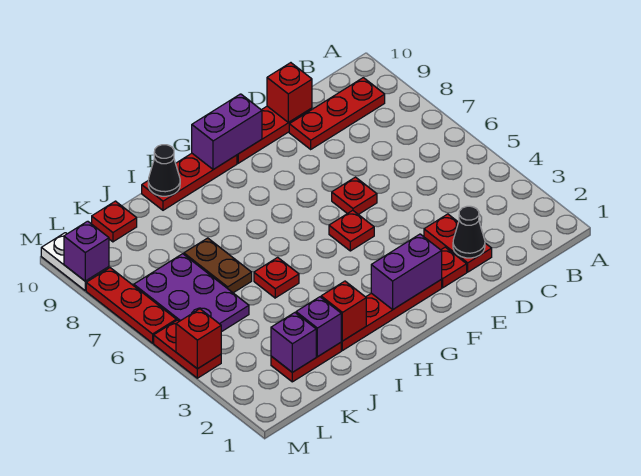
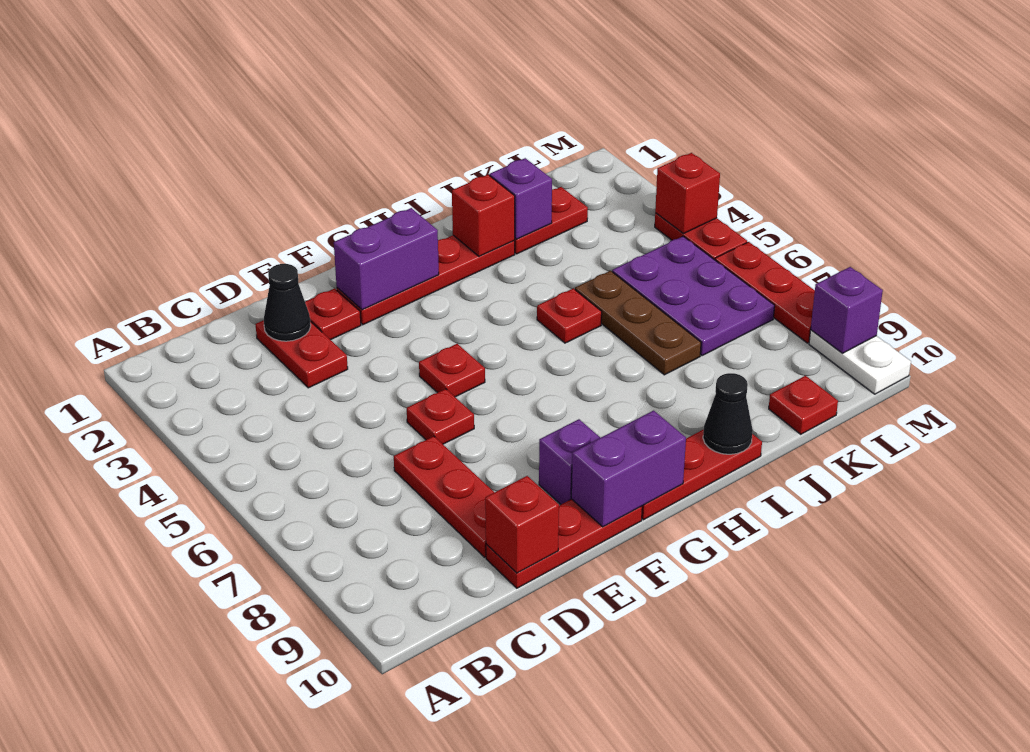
red 1x3 plate [289,78,385,149] -> red 1x3 plate turned to [394,436,494,557]
brown 1x2 plate [184,238,252,293] -> brown 1x3 plate [575,271,701,375]
purple 1x1 brick [271,313,316,372] -> purple 1x1 brick moved to [539,419,600,504]

